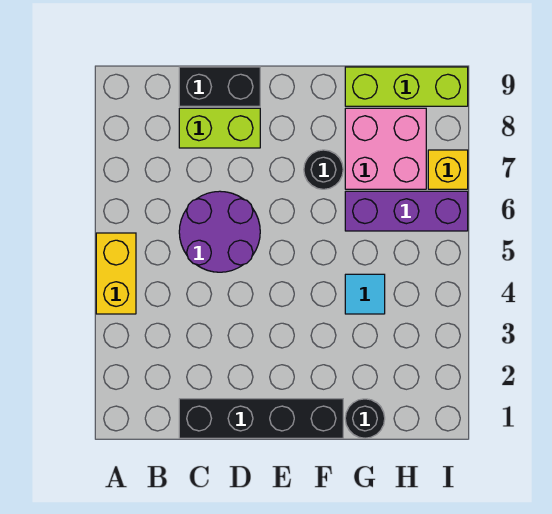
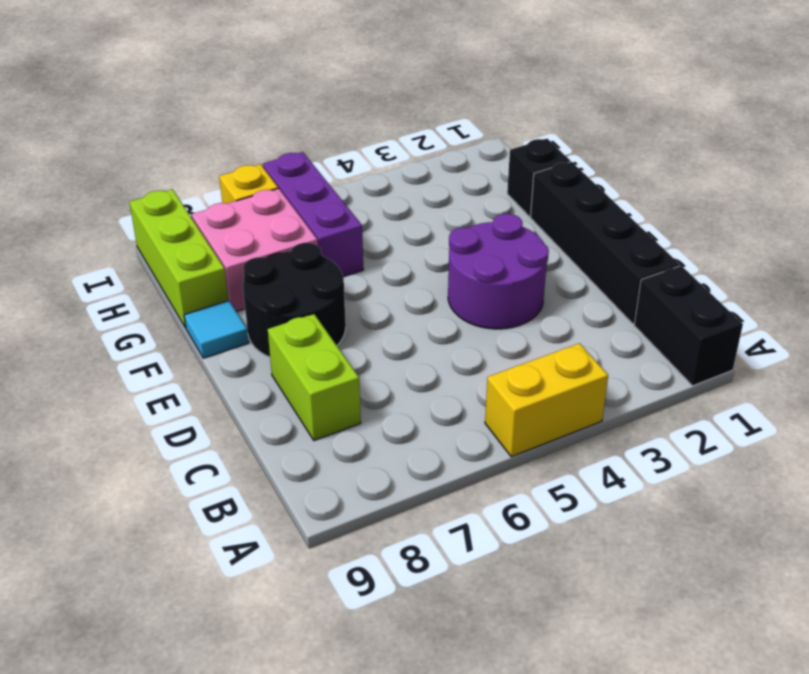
purple 2x2 round brick [179,191,260,272] -> purple 2x2 round brick moved to [448,214,549,329]
black 1x2 brick [179,67,260,106] -> black 1x2 brick moved to [634,266,743,386]
black 1x1 round brick [304,150,343,189] -> black 2x2 round brick [243,243,346,357]
black 1x1 round brick [345,399,385,438] -> black 1x1 brick [507,139,570,217]
cyan 1x1 tile [345,274,385,314] -> cyan 1x1 tile moved to [184,300,249,358]

